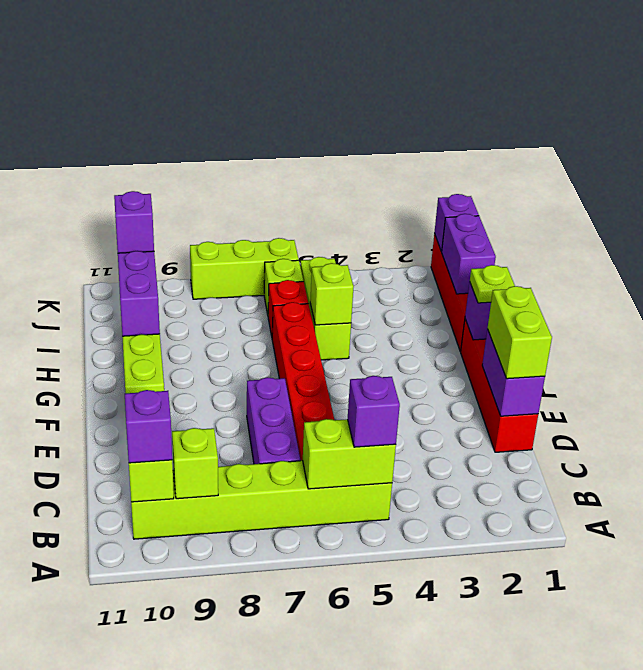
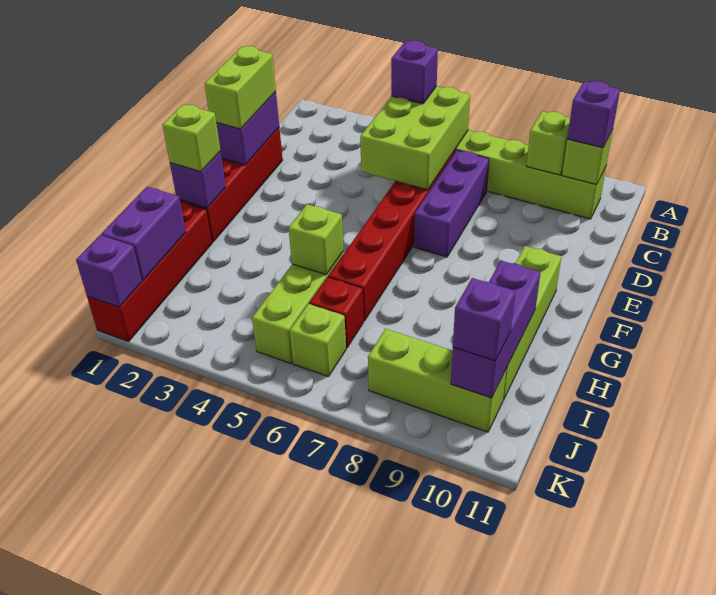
lime 1x2 brick [302,419,396,489] -> lime 2x3 brick [360,86,470,190]
lime 1x1 plate [470,265,515,303] -> lime 1x1 brick [162,104,220,172]
lime 1x3 brick [190,238,299,299] -> lime 1x3 brick moved to [368,329,506,432]

